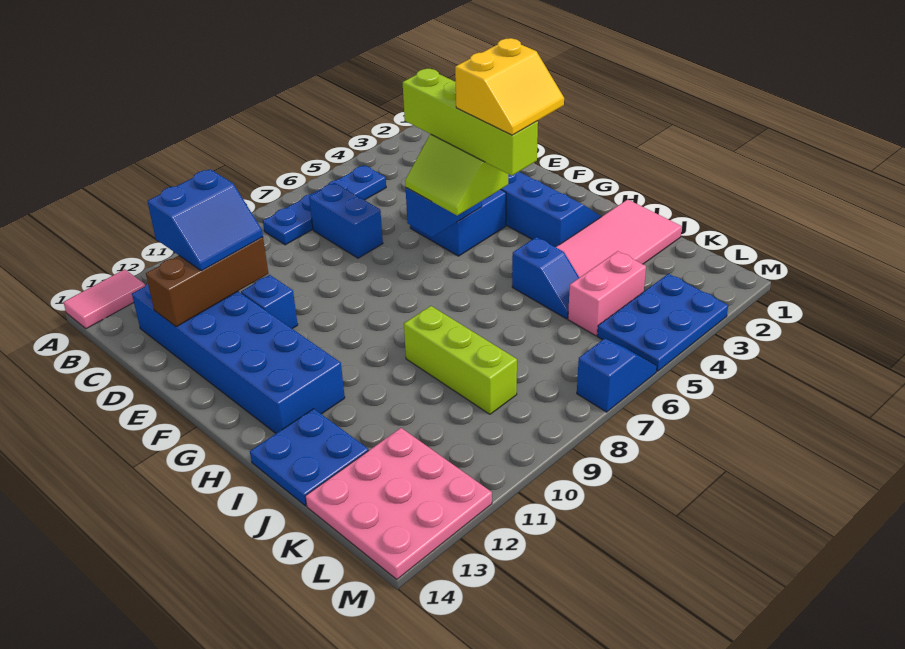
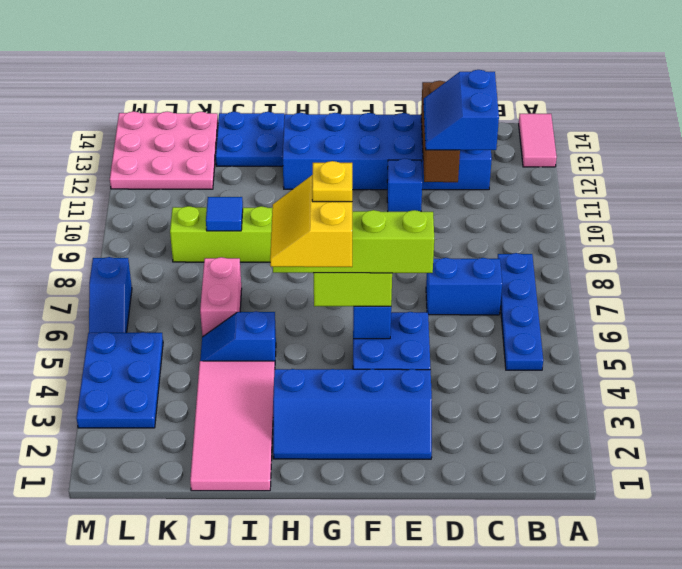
none -> yellow 1x1 plate [312,161,352,202]
none -> blue 1x1 tile [206,197,243,231]
pink 1x2 brick [568,251,646,336] -> pink 1x2 brick moved to [200,257,242,337]

